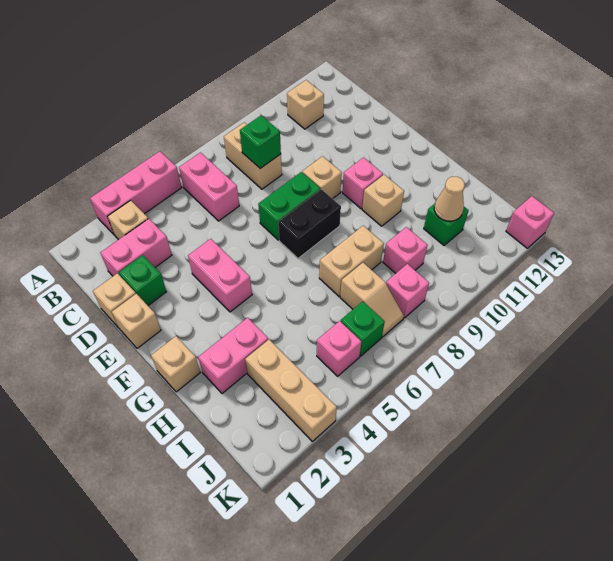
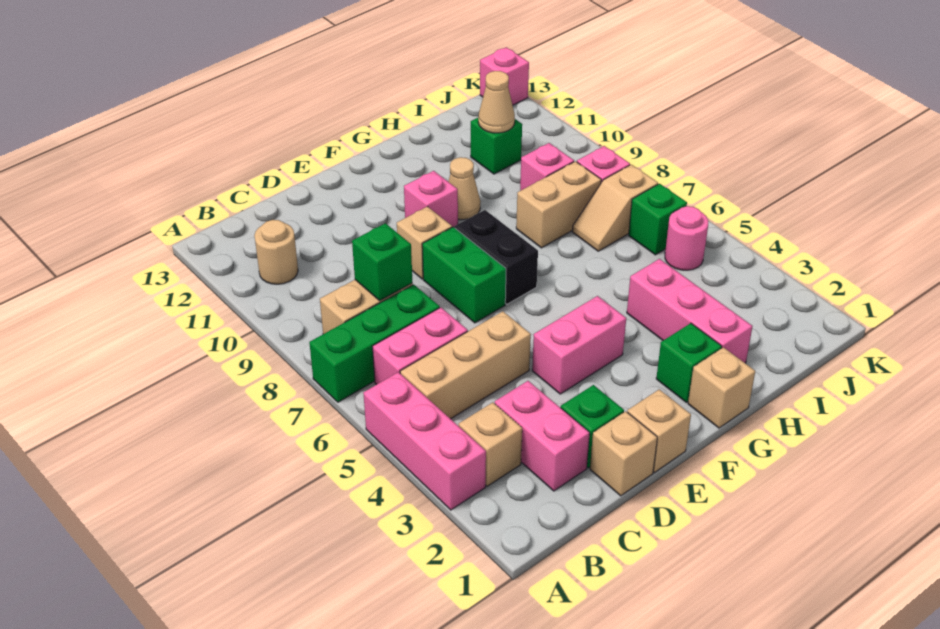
none -> green 1x3 brick [309,285,440,402]
tan 1x1 brick [287,80,324,129] -> tan 1x1 round brick [254,220,298,284]
none -> green 1x1 brick [656,323,722,402]
tan 1x1 brick [362,175,404,226] -> tan 1x1 cone [448,157,481,220]
pink 1x2 brick [198,318,268,393] -> pink 1x3 brick [627,259,753,363]
tan 1x2 brick [319,226,384,297] -> tan 1x2 brick turned to [516,161,601,248]
tan 1x3 brick [245,339,337,441] -> tan 1x3 brick moved to [400,311,531,419]
tan 1x2 slope [340,263,404,337] -> tan 1x2 slope turned to [572,165,658,251]
pink 1x1 brick [317,321,361,376] -> pink 1x1 round brick [665,206,708,270]

